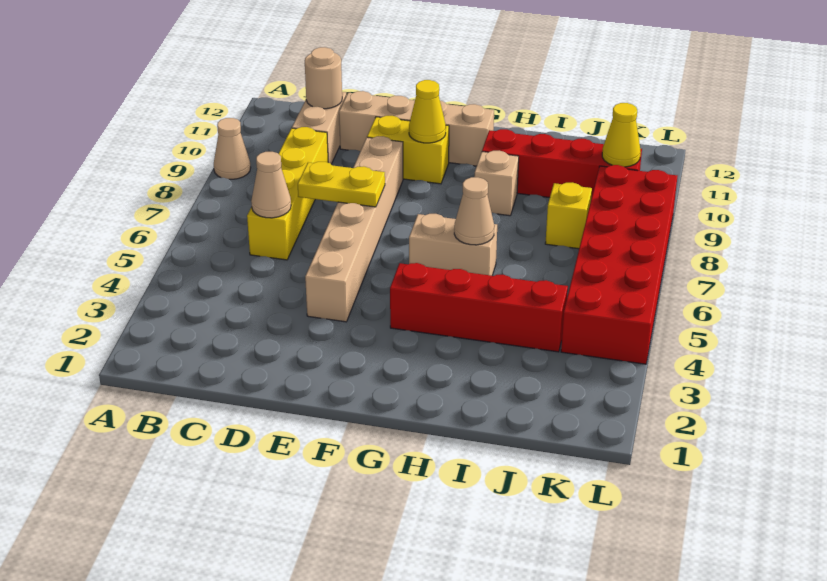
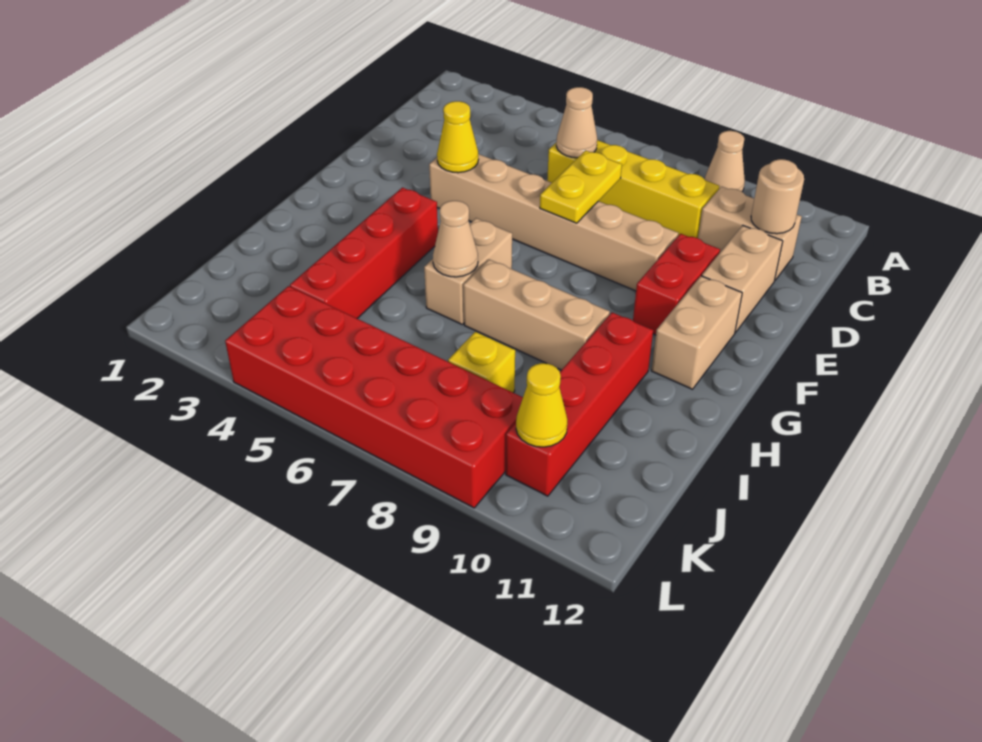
yellow 1x2 brick [367,116,449,184] -> red 1x2 brick [633,234,720,335]
yellow 1x1 cone [409,80,446,143] -> yellow 1x1 cone moved to [437,101,478,173]
tan 1x1 brick [474,151,519,216] -> tan 1x3 brick [463,259,610,370]

